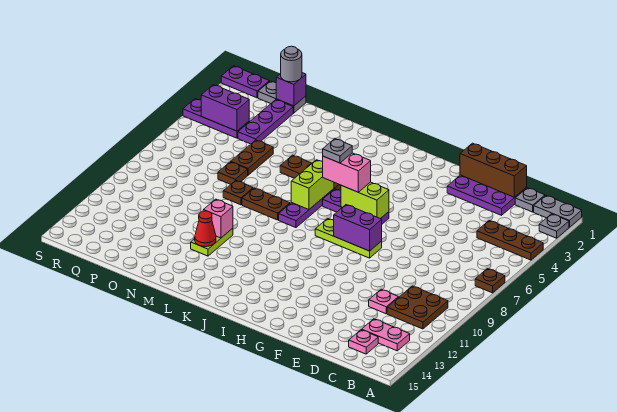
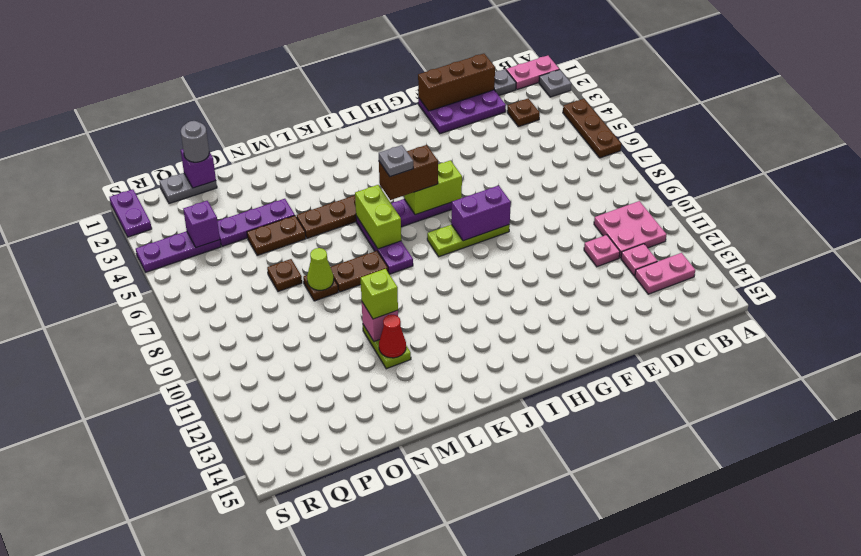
grey 1x2 plate [534,196,582,227] -> pink 1x2 plate [506,56,559,90]
brown 1x3 plate [477,221,543,260] -> brown 1x3 plate turned to [563,99,621,158]
brown 1x1 plate [475,269,505,293] -> brown 1x1 plate moved to [507,98,540,127]
brown 2x2 plate [387,286,448,329] -> pink 2x2 plate [594,201,667,258]
pink 1x1 plate [349,330,378,354] -> pink 1x1 plate moved to [621,244,657,276]
pink 1x2 brick [323,153,371,192] -> brown 1x2 brick [379,145,438,200]
none -> lime 1x1 brick [361,269,398,319]
none -> lime 1x1 cone [307,248,334,290]
brown 1x2 plate [231,140,273,175] -> brown 1x2 plate turned to [247,216,306,256]
purple 1x3 plate [238,100,293,144] -> purple 1x3 plate turned to [217,199,295,247]
purple 1x2 brick [201,85,249,131] -> purple 1x1 brick [183,201,220,248]
purple 1x2 plate [221,66,269,98] -> purple 1x2 plate turned to [109,189,152,237]

